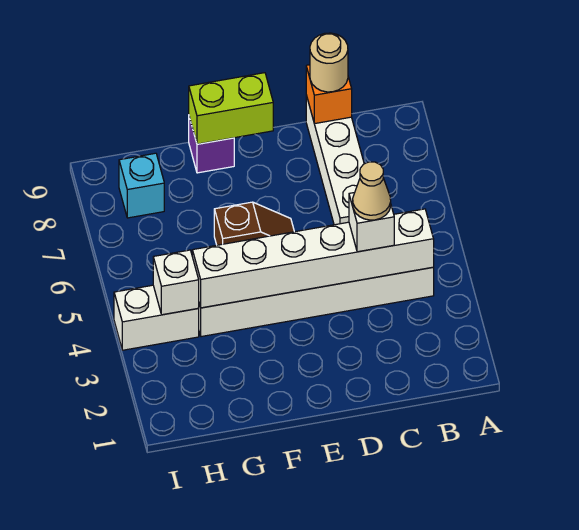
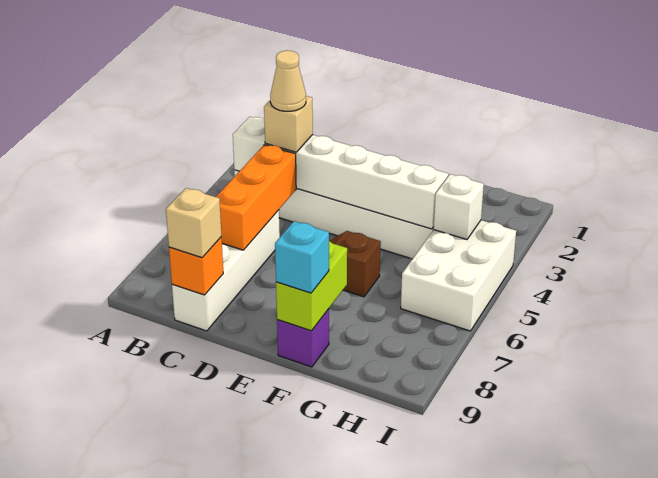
white 1x1 brick [349,193,394,252] -> tan 1x1 brick [264,96,313,152]
none -> orange 1x3 brick [216,145,296,250]
tan 1x1 round brick [310,33,348,92] -> tan 1x1 brick [166,188,221,258]
lime 1x2 brick [189,73,273,144] -> lime 1x2 brick turned to [276,241,347,331]
white 1x2 brick [114,285,199,350] -> white 2x3 brick [401,220,516,331]
cyan 1x1 brick [119,153,164,218] -> cyan 1x1 brick moved to [275,221,329,293]

